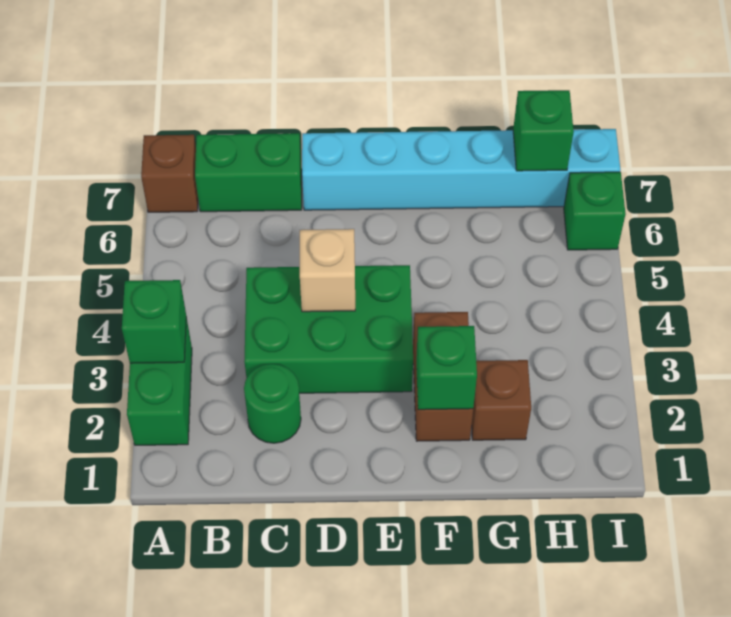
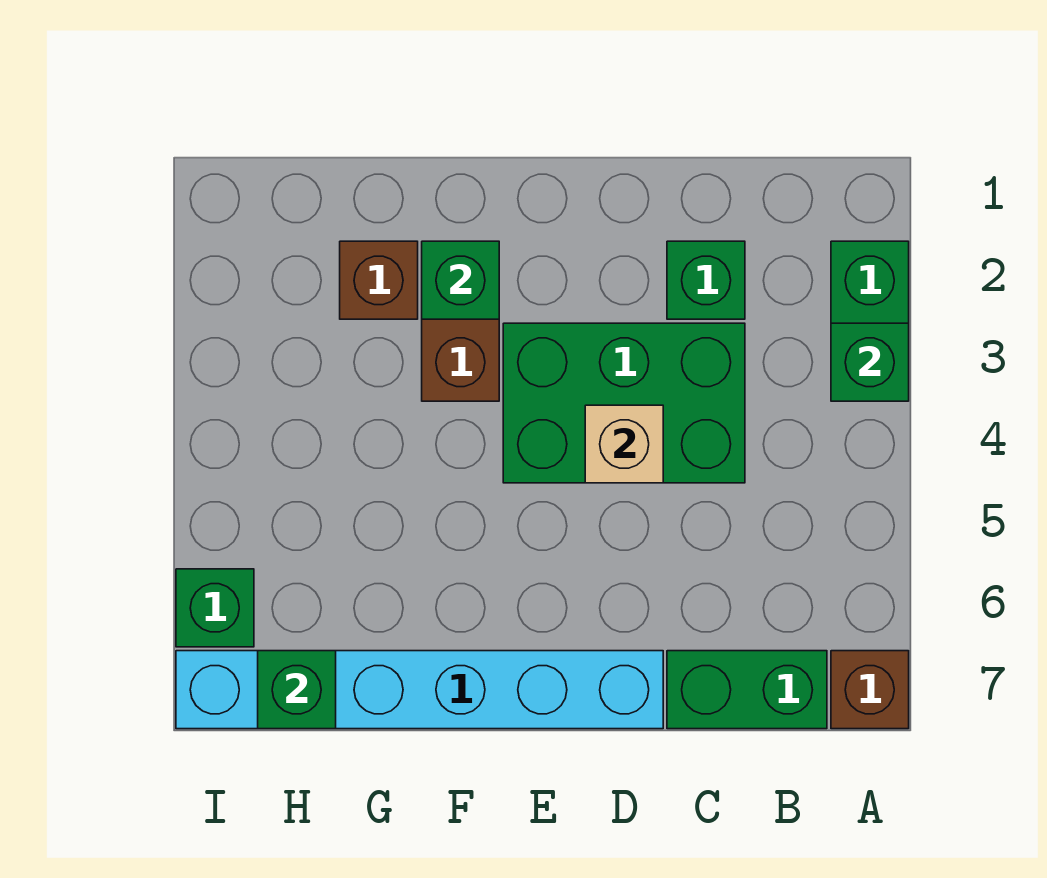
green 1x1 round brick [244,364,301,443] -> green 1x1 brick [667,241,745,319]

